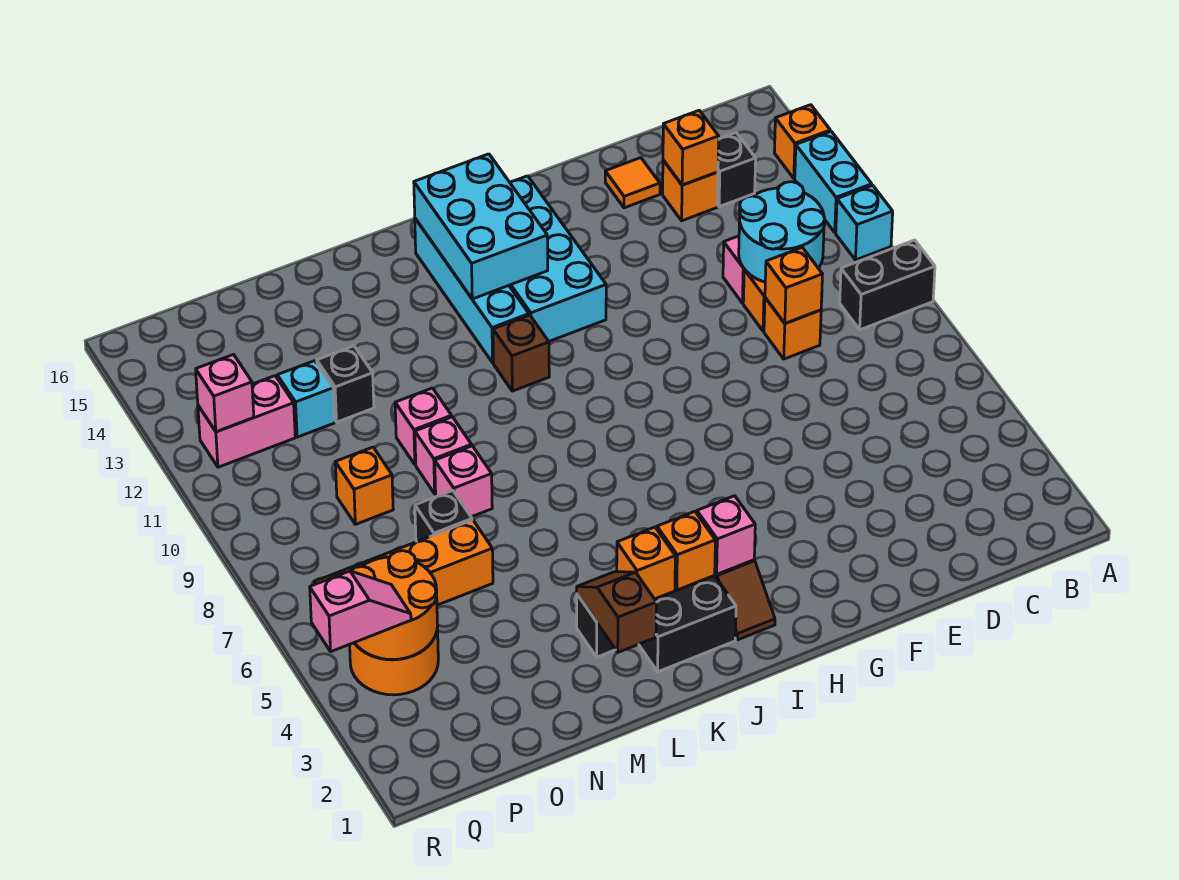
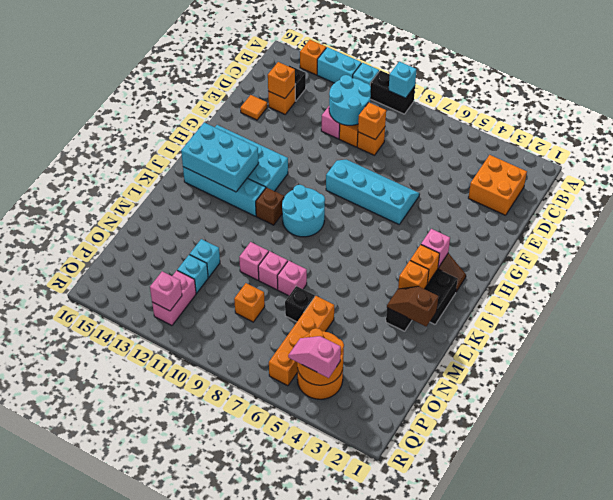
black 1x2 brick [840,240,935,330] -> black 1x2 brick turned to [370,70,415,114]
none -> cyan 1x1 brick [389,62,417,98]
none -> orange 2x2 brick [468,155,527,215]
none -> cyan 2x4 slope [326,160,420,224]
none -> cyan 2x2 round brick [282,185,325,237]
black 1x1 brick [317,346,374,422] -> cyan 1x1 brick [190,239,220,277]
pink 1x2 slope [310,571,411,652] -> pink 1x2 slope turned to [288,336,341,378]

